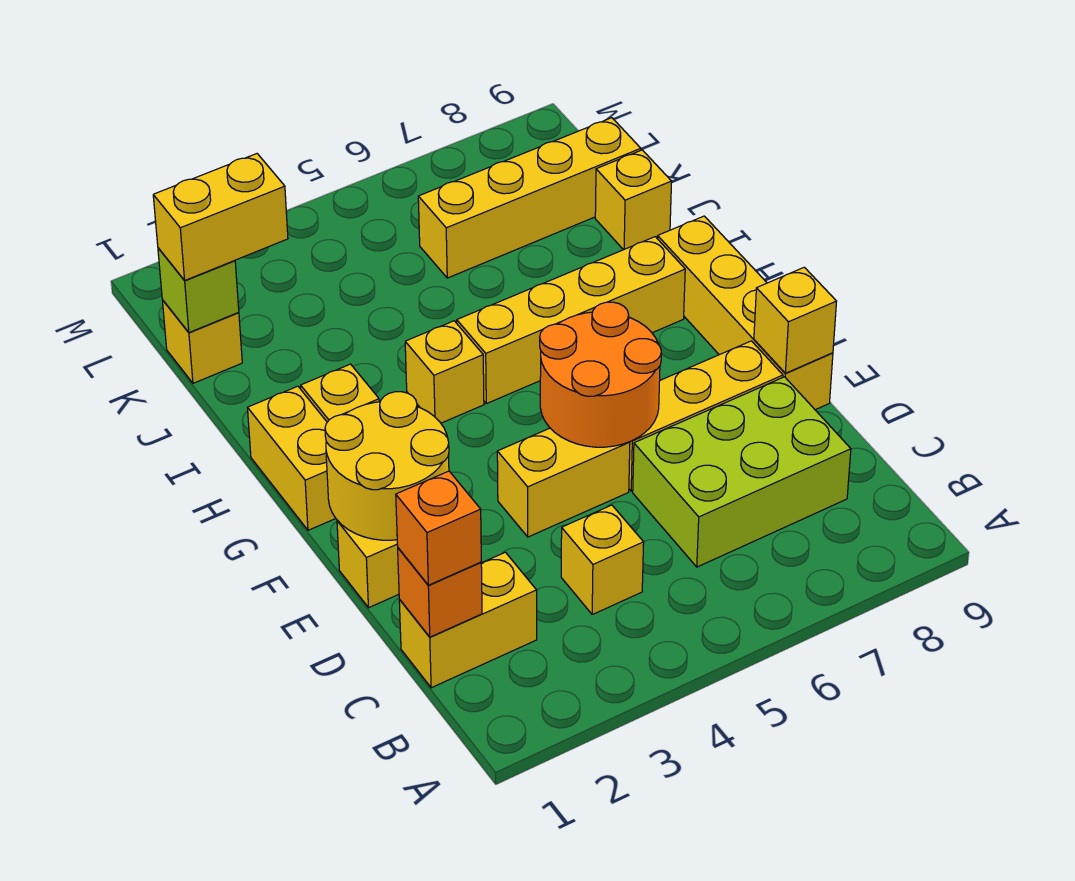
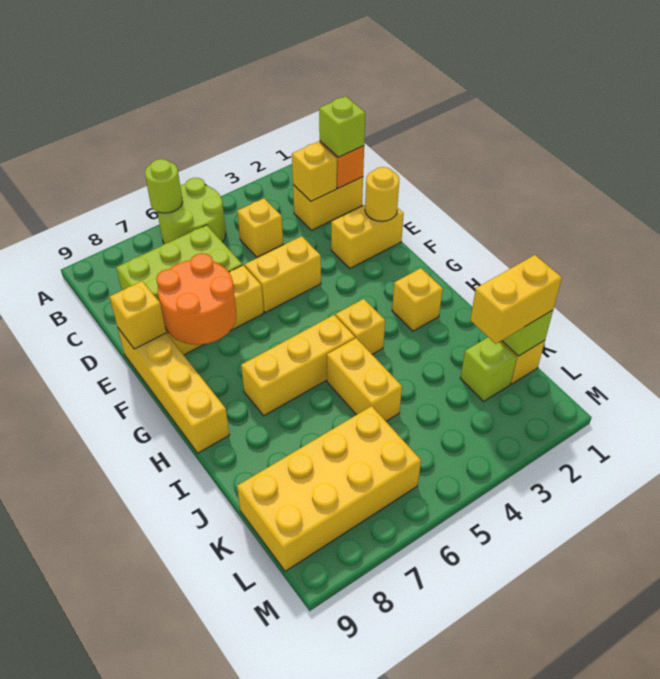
none -> lime 2x2 round brick [157,178,226,244]
none -> lime 1x1 round brick [145,159,183,213]
orange 1x1 brick [396,471,481,585] -> lime 1x1 brick [319,96,365,157]
yellow 2x2 round brick [325,392,449,540] -> yellow 1x1 round brick [365,167,399,221]
orange 2x2 round brick [540,302,661,447] -> orange 2x2 round brick moved to [156,253,236,345]
yellow 1x2 brick [248,386,336,530] -> yellow 1x2 brick moved to [327,338,402,421]
yellow 1x4 brick [457,237,685,404] -> yellow 1x3 brick [241,315,355,416]
yellow 1x1 brick [595,150,672,250] -> yellow 1x1 brick moved to [292,142,337,201]
none -> lime 1x1 brick [460,337,517,401]
yellow 1x4 brick [418,118,641,278] -> yellow 2x4 brick [237,406,421,571]

